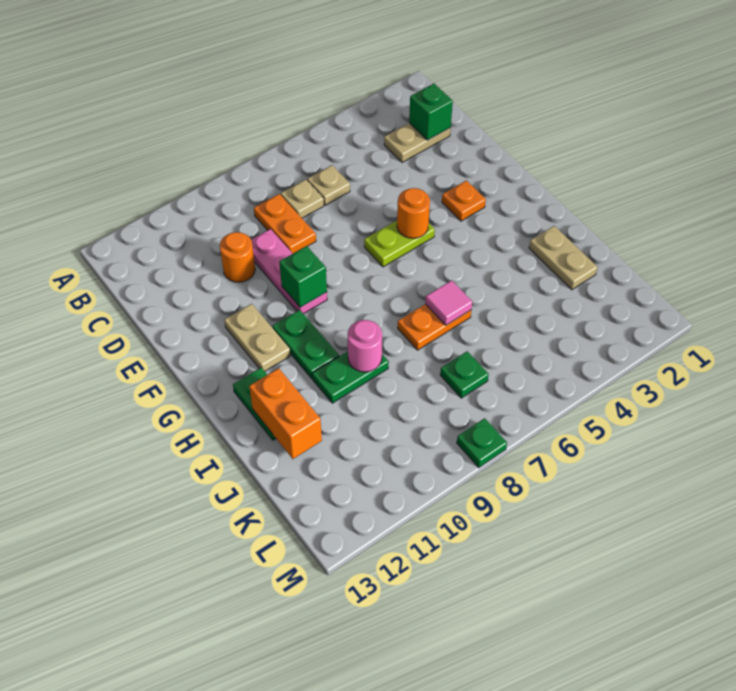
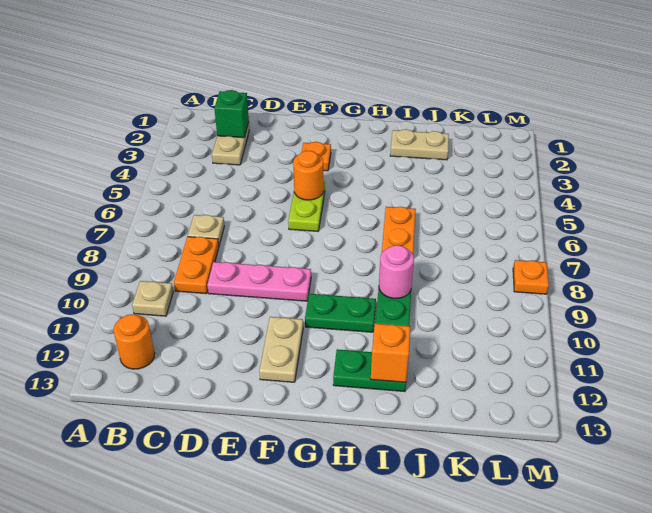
tan 1x1 plate [307,165,350,205] -> tan 1x1 plate moved to [132,281,173,316]
orange 1x2 plate [254,194,316,253] -> orange 1x2 plate turned to [174,237,219,294]
orange 1x1 round brick [220,232,255,282] -> orange 1x1 round brick moved to [113,314,155,369]
green 1x1 brick [279,246,327,307] -> none
tan 1x2 plate [224,304,290,371] -> tan 1x2 plate turned to [259,317,303,382]
pink 1x1 tile [425,280,472,325] -> none
orange 1x2 brick [249,368,322,459] -> orange 1x1 brick [371,323,410,382]
green 1x1 plate [440,351,489,398] -> none
green 1x1 plate [457,418,507,468] -> orange 1x1 plate [513,260,549,294]

